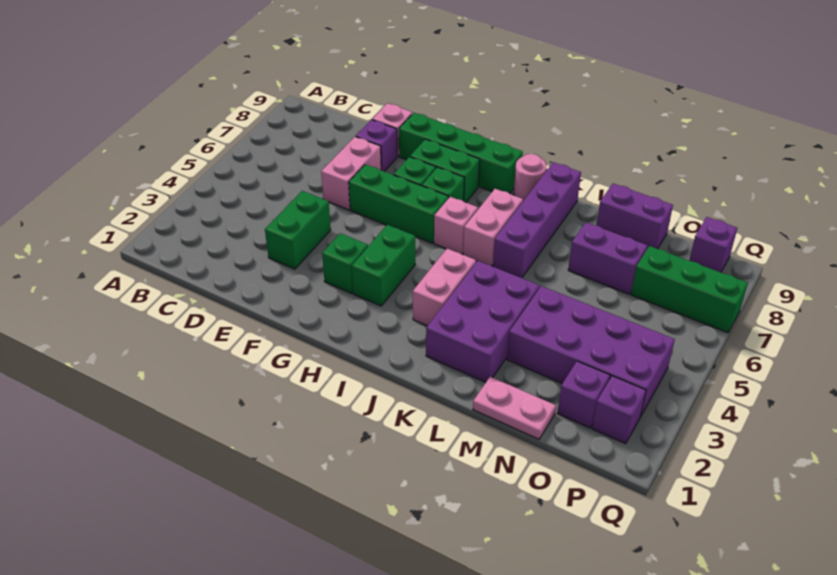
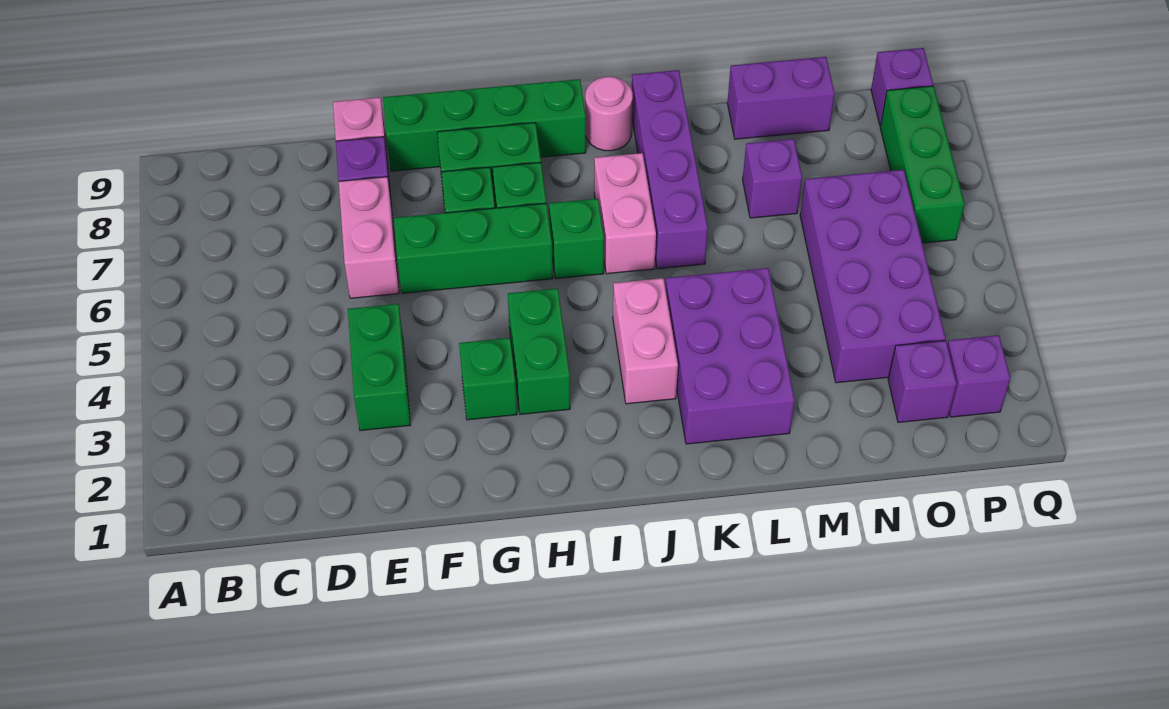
pink 1x1 brick [434,197,478,254] -> green 1x1 brick [549,199,604,279]
pink 1x2 plate [473,377,556,439] -> none
purple 2x4 brick [507,286,675,417] -> purple 2x4 brick turned to [800,170,946,383]
purple 1x2 brick [568,222,647,294] -> purple 1x1 brick [743,139,802,218]
green 1x3 brick [631,246,748,333] -> green 1x3 brick turned to [880,86,965,243]

